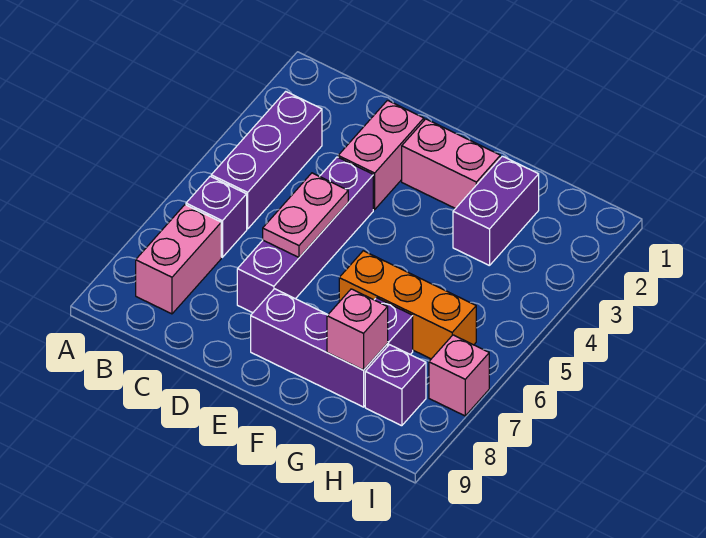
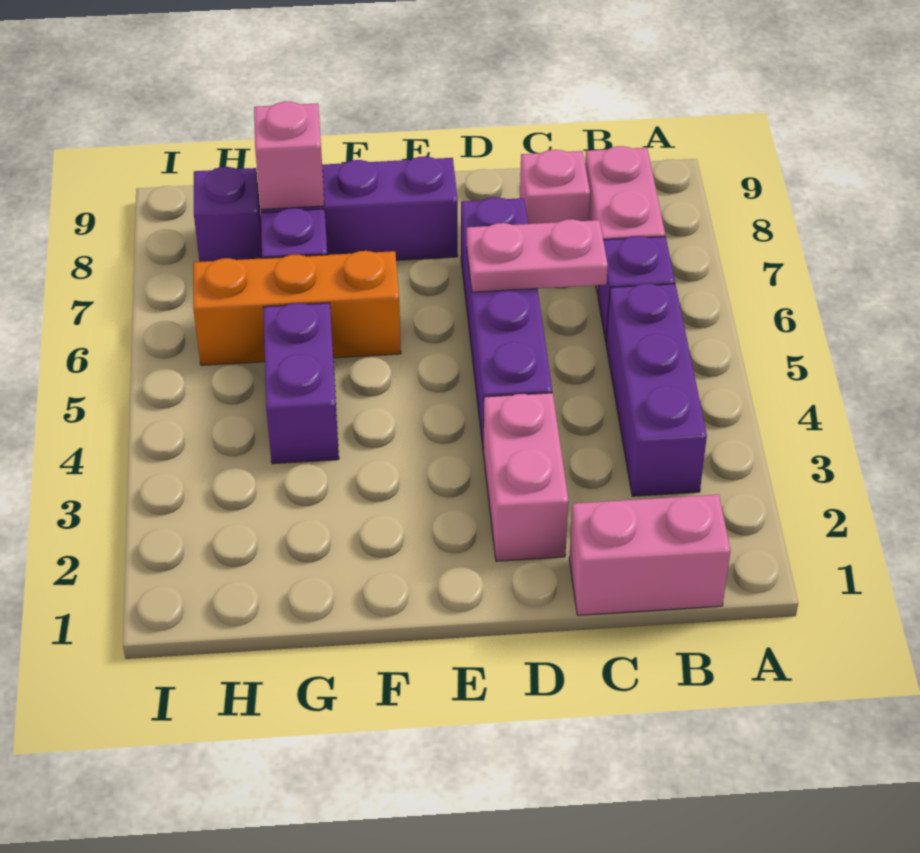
pink 1x2 plate [263,173,348,257] -> pink 1x2 plate turned to [467,219,608,292]
pink 1x2 brick [402,119,500,209] -> pink 1x2 brick moved to [569,495,731,615]
purple 1x2 brick [453,156,539,266] -> purple 1x2 brick moved to [263,303,339,464]
pink 1x1 brick [429,335,489,416] -> pink 1x1 brick moved to [520,150,590,224]

